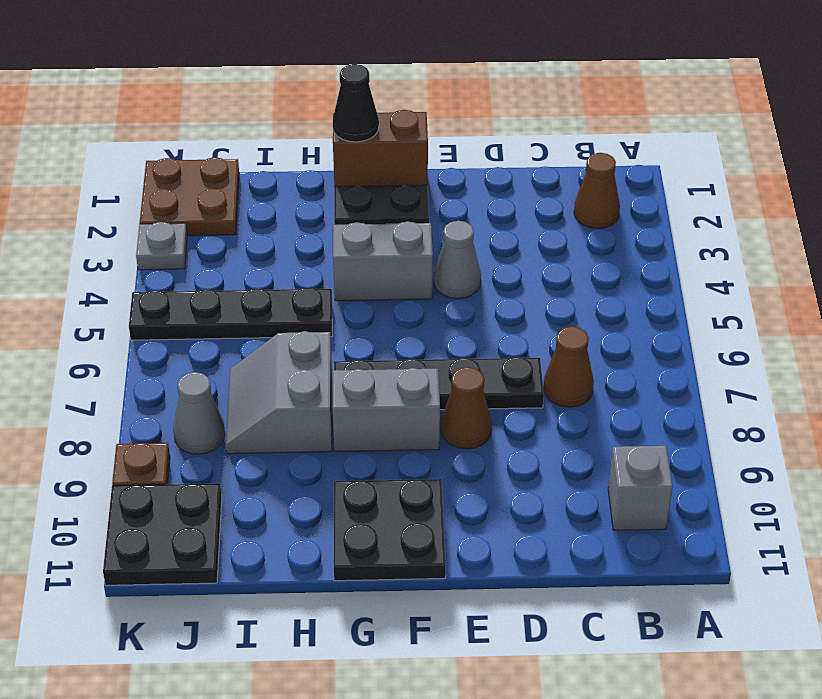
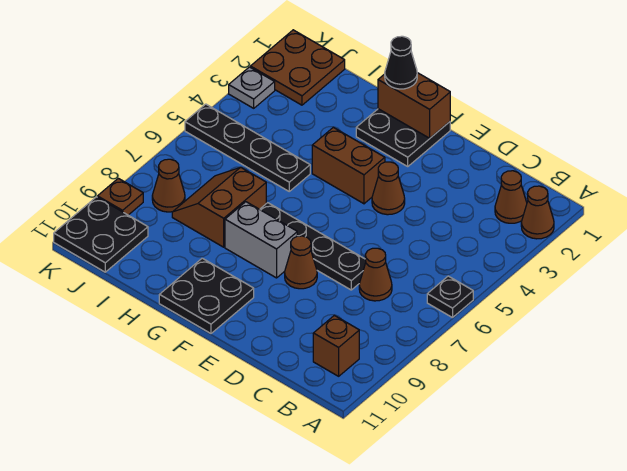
none -> brown 1x1 cone [521,186,554,239]
none -> black 1x1 plate [427,276,473,318]
grey 1x1 brick [608,446,673,530] -> brown 1x1 brick [313,315,359,376]
grey 1x1 cone [434,221,481,299] -> brown 1x1 cone [372,162,405,215]
grey 1x2 brick [333,222,433,301] -> brown 1x2 brick [312,127,385,204]
grey 2x2 slope [226,331,332,454] -> brown 2x2 slope [172,167,266,247]
grey 1x1 cone [173,372,225,454] -> brown 1x1 cone [152,159,185,212]

